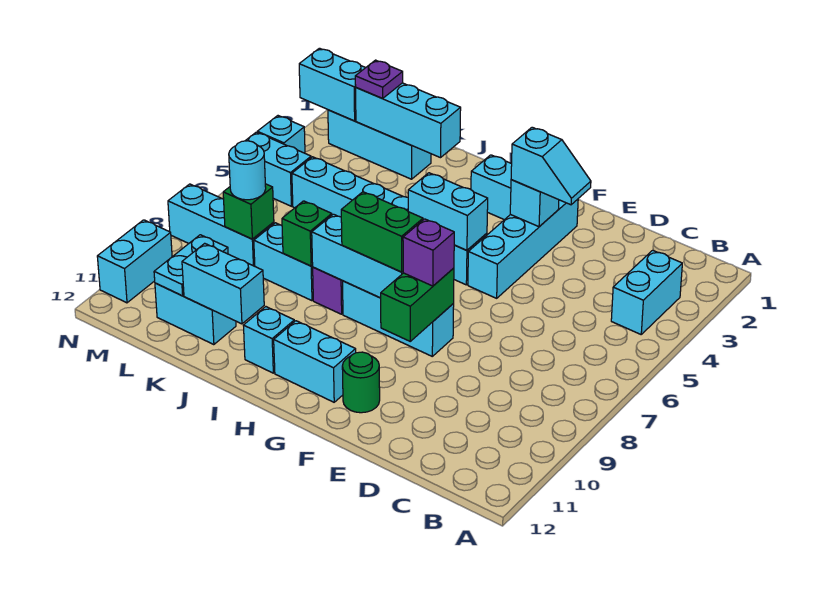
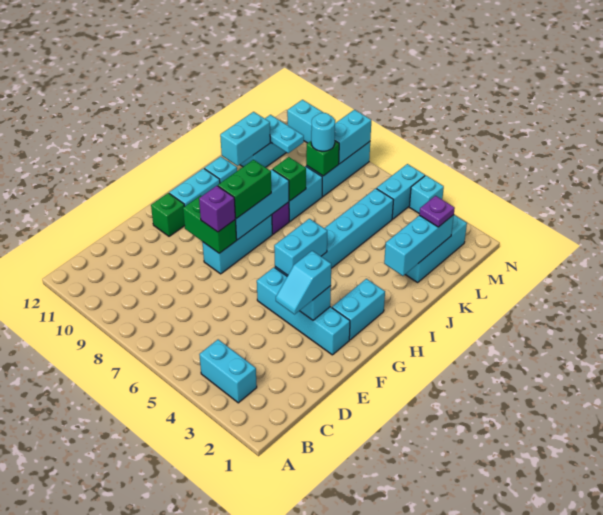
green 1x1 round brick [342,352,380,413] -> green 1x1 brick [151,193,185,236]
cyan 1x2 brick [299,48,365,121] -> cyan 1x2 brick moved to [335,110,371,164]

